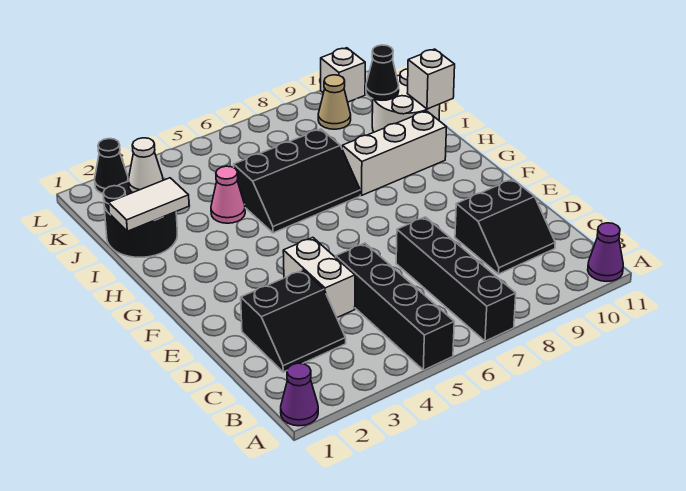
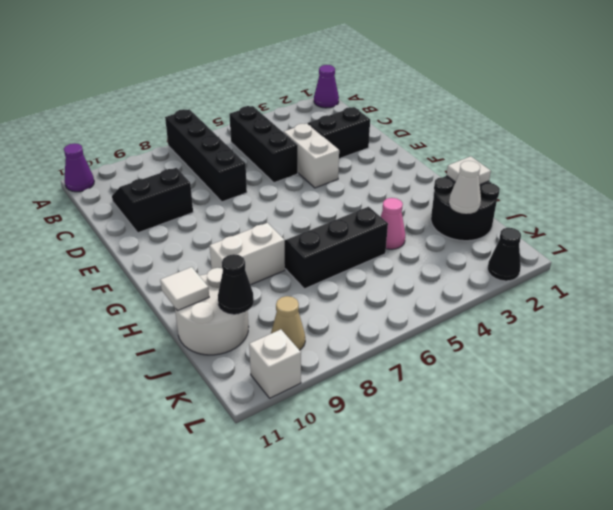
black 1x4 brick [336,243,454,370] -> black 1x3 brick [229,106,298,183]
white 1x3 brick [342,111,446,195] -> white 1x2 brick [210,223,285,285]
white 1x2 tile [109,178,189,231] -> white 1x1 tile [447,156,491,184]
white 1x1 brick [407,49,455,109] -> white 1x1 tile [160,267,209,311]

